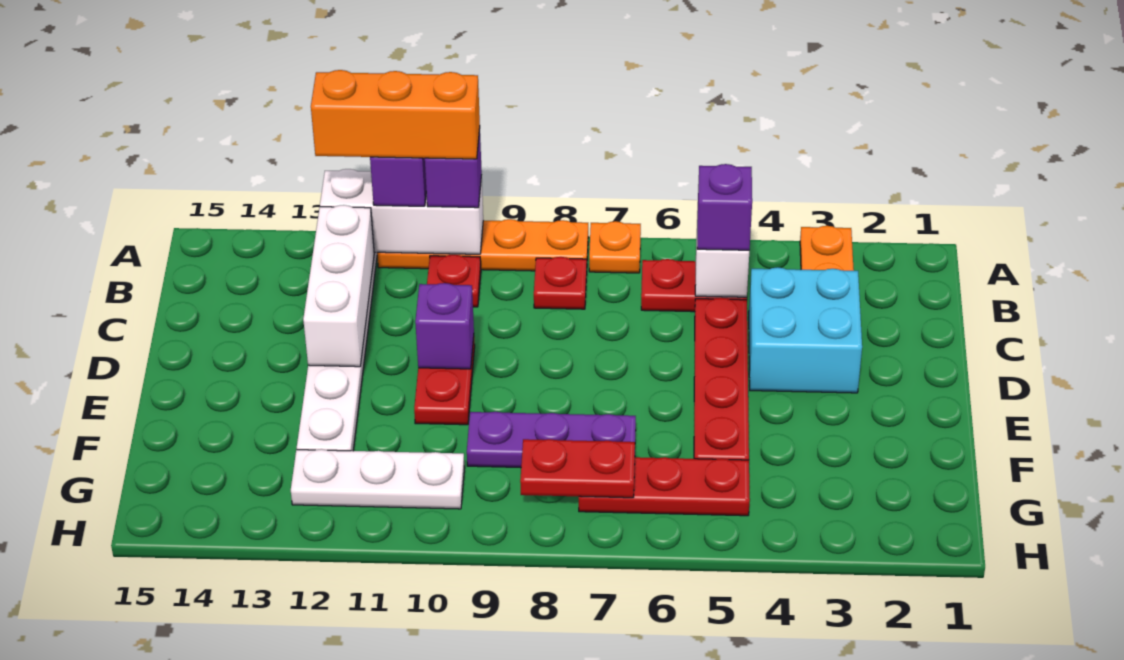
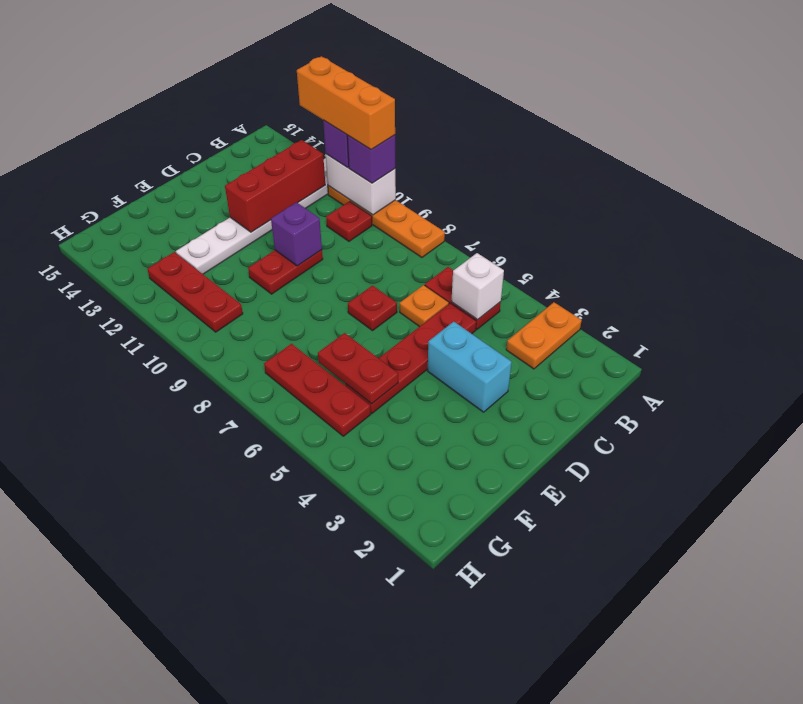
orange 1x1 plate [589,221,641,273] -> orange 1x1 plate moved to [400,285,449,327]
white 1x3 brick [320,169,483,254] -> white 1x2 brick [326,154,396,215]
purple 1x1 brick [697,164,752,250] -> none
red 1x1 plate [534,257,587,309] -> red 1x1 plate moved to [348,286,397,331]
white 1x3 brick [303,205,374,367] -> red 1x3 brick [225,140,325,232]
cyan 2x2 brick [749,267,862,393] -> cyan 1x2 brick [428,322,512,412]
purple 1x3 plate [467,412,636,468] -> none
red 1x2 plate [520,439,635,498] -> red 1x2 plate moved to [318,333,398,404]
white 1x3 plate [291,449,464,509] -> red 1x3 plate [147,252,243,332]

